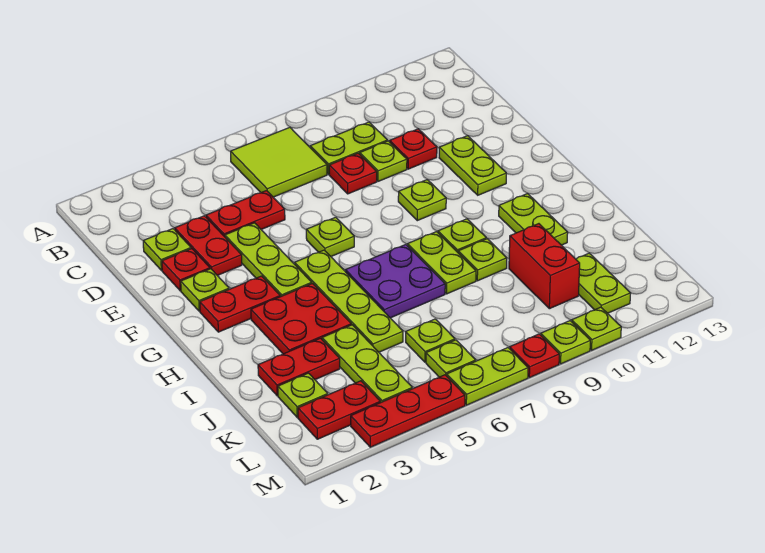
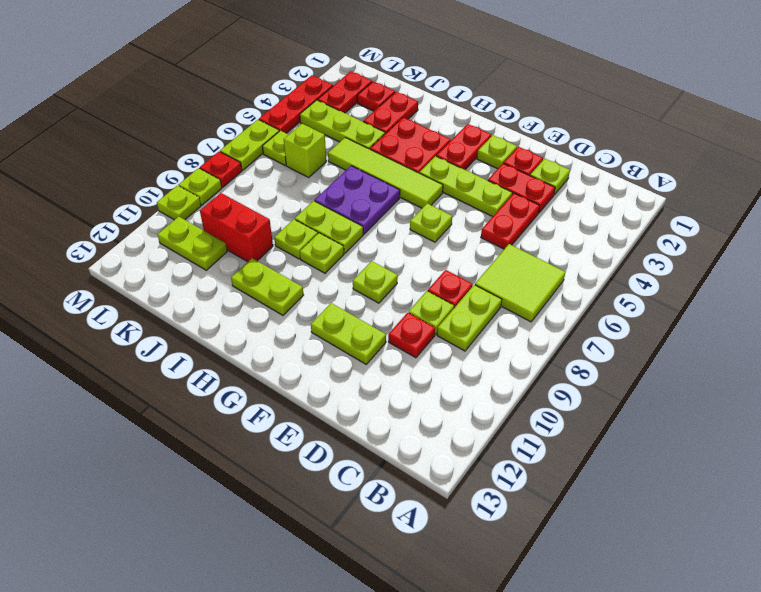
lime 1x4 plate [295,250,403,352] -> lime 1x4 tile [328,138,443,208]
lime 1x1 plate [278,373,328,417] -> red 1x1 plate [357,81,395,111]
lime 1x1 plate [406,319,455,362] -> lime 1x1 brick [284,124,326,177]

